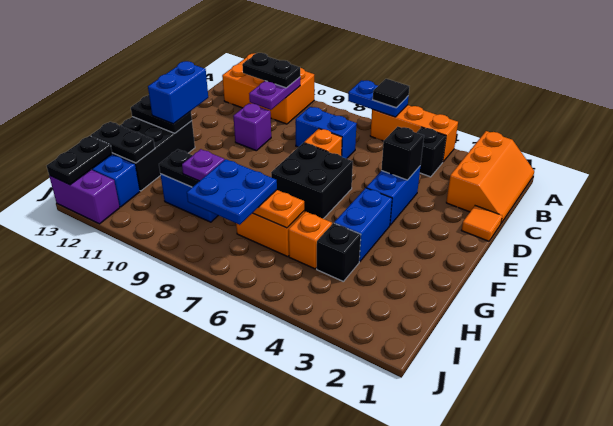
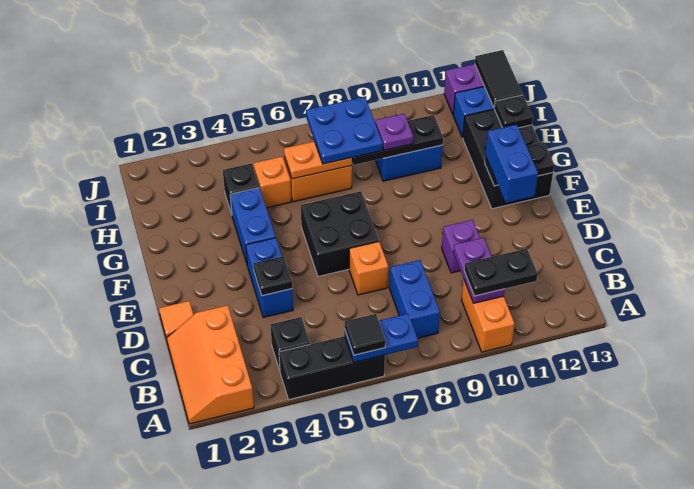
orange 1x3 brick [370,105,458,162] -> black 1x3 brick [279,336,385,399]
orange 2x3 brick [222,53,314,124] -> orange 1x2 brick [462,279,515,352]
blue 1x2 brick [296,107,357,159] -> blue 1x2 brick turned to [390,260,440,338]
black 1x1 brick [381,127,424,180] -> black 1x1 plate [253,256,292,296]
black 1x2 plate [91,122,155,163] -> black 1x1 plate [494,95,533,128]
black 1x2 plate [47,136,112,185] -> black 1x2 tile [475,50,523,107]

